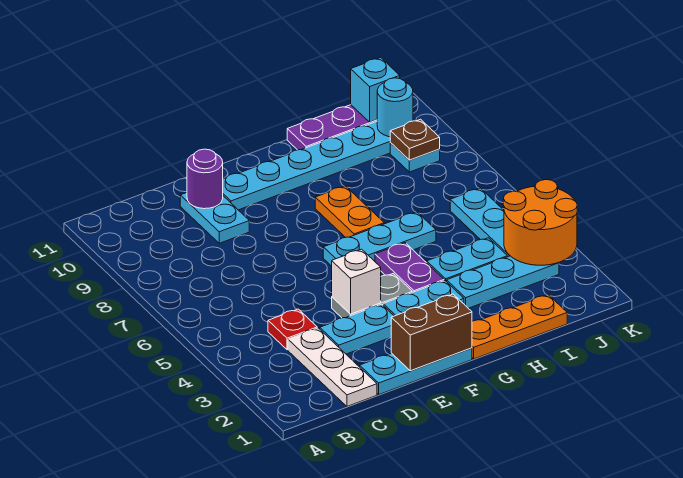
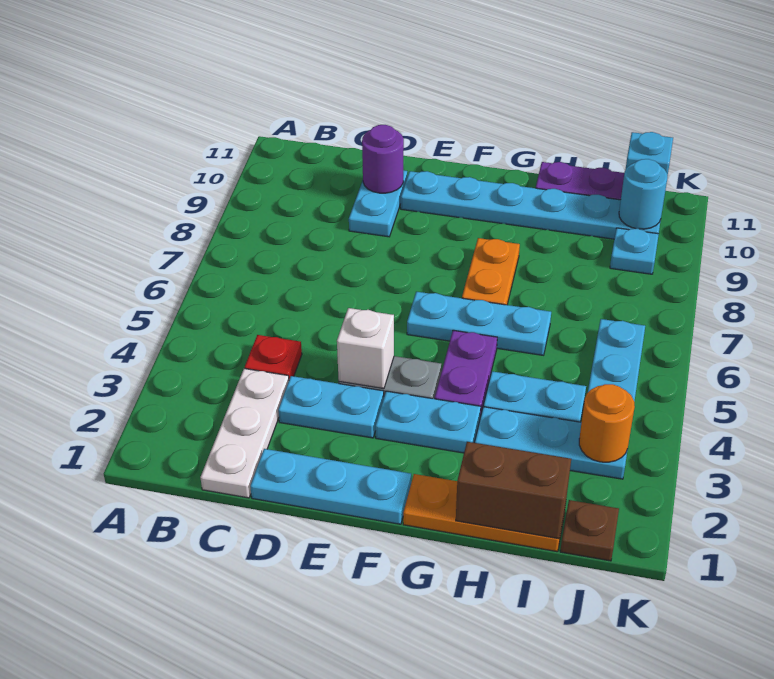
brown 1x2 brick [391,294,472,371] -> brown 1x2 brick moved to [456,442,571,539]
orange 2x2 round brick [503,180,577,265] -> orange 1x1 round brick [579,384,635,462]
brown 1x1 plate [390,119,440,160] -> brown 1x1 plate moved to [560,500,619,561]

